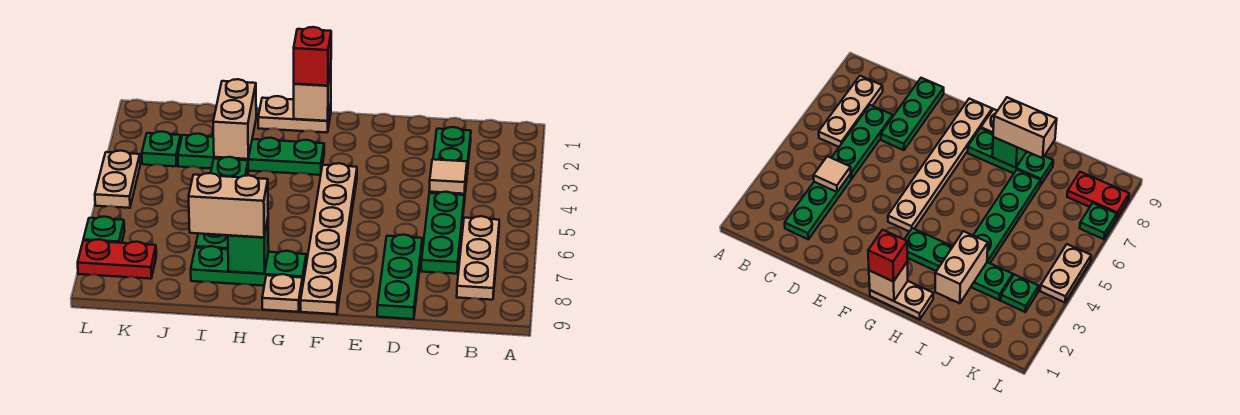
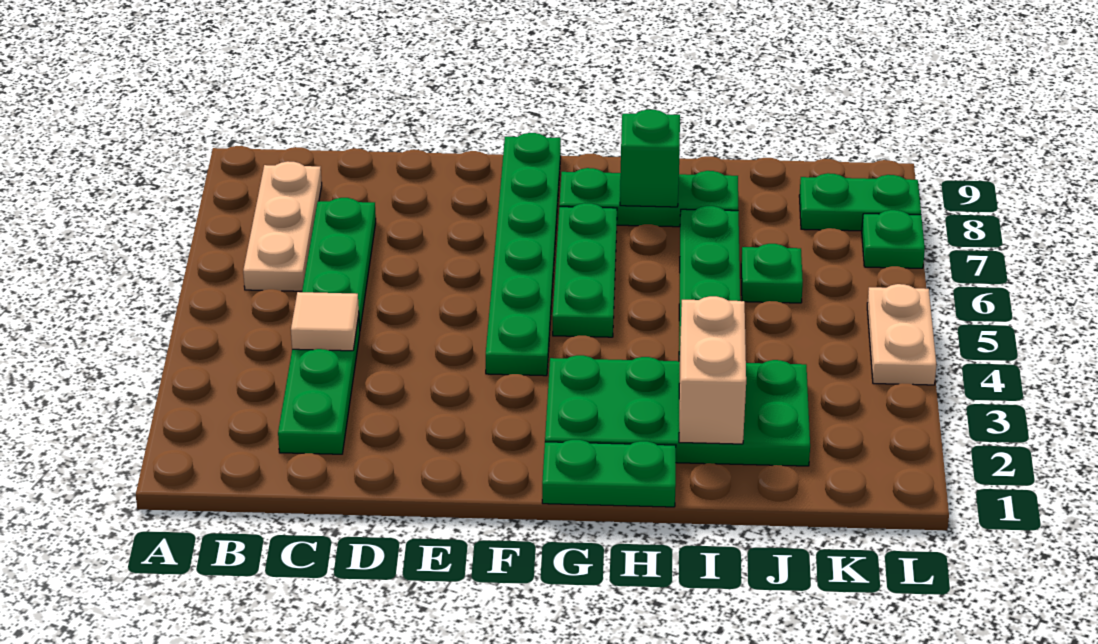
green 1x3 plate [377,235,422,319] -> green 1x3 plate moved to [553,203,617,337]
tan 1x6 plate [301,163,357,314] -> green 1x6 plate [486,133,561,376]
tan 1x2 plate [258,96,331,133] -> green 1x2 plate [542,440,676,507]
tan 1x1 brick [294,70,331,121] -> none
red 1x1 brick [294,27,331,86] -> none
green 1x4 plate [178,134,324,175] -> green 2x4 plate [545,355,810,466]
tan 1x1 plate [262,274,302,312] -> none
tan 1x2 brick [189,173,268,237] -> none
green 1x1 plate [142,131,181,166] -> green 1x1 plate moved to [741,244,803,303]
red 1x2 plate [78,239,156,279] -> green 1x2 plate [799,173,921,231]

